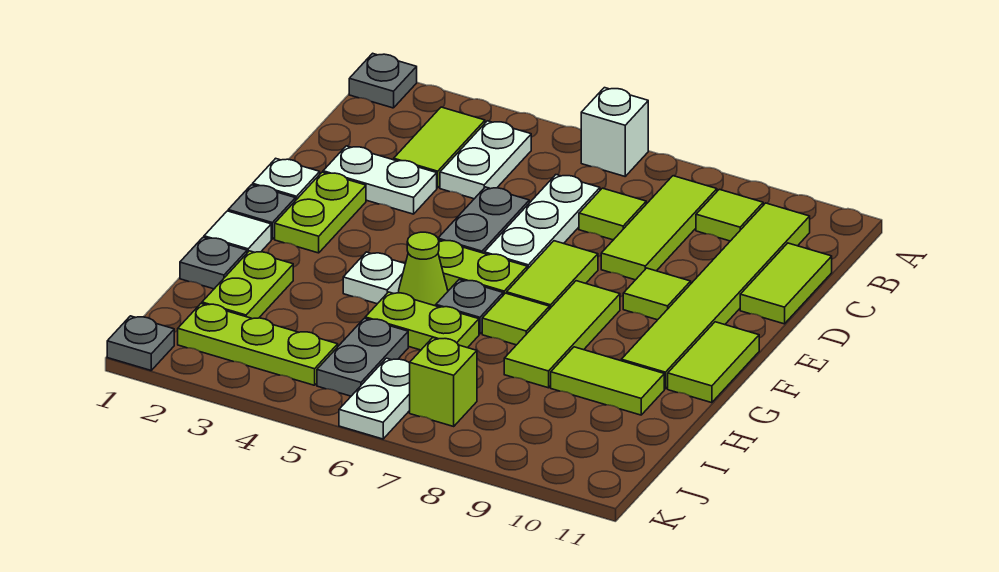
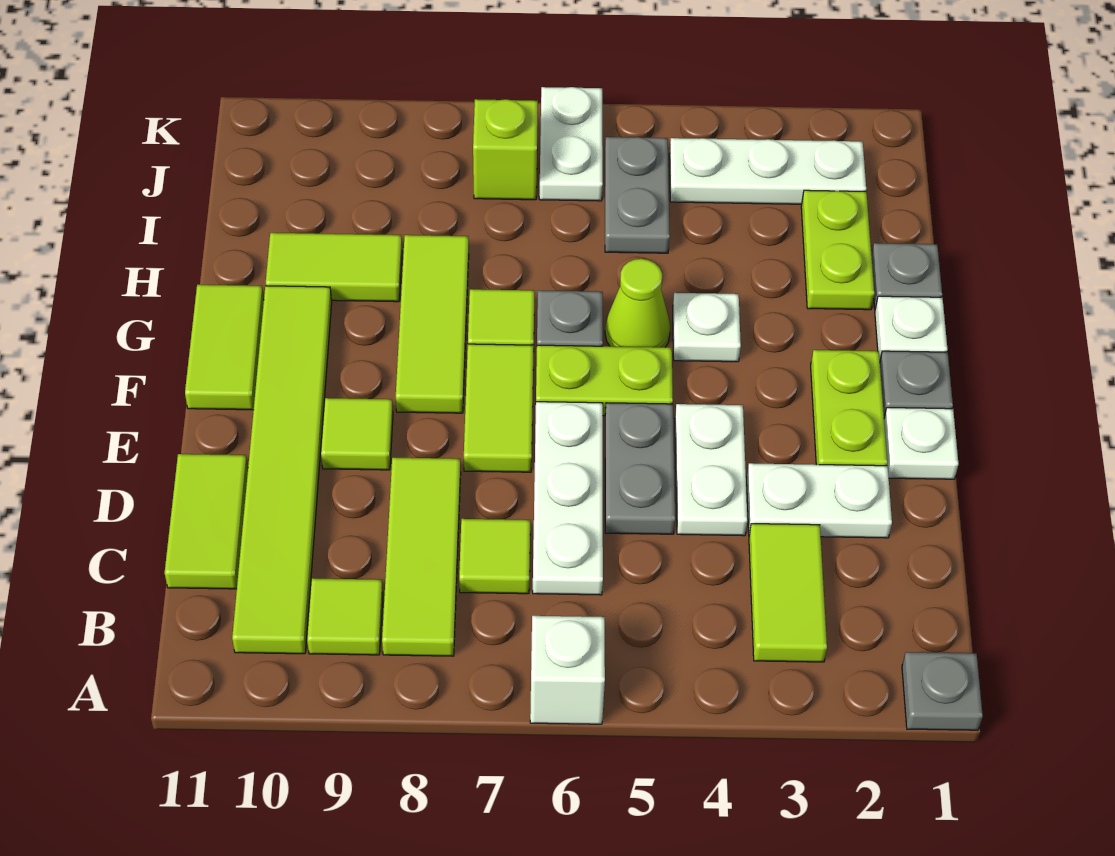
white 1x2 plate [440,121,531,199] -> white 1x2 plate moved to [675,404,747,536]
white 1x1 tile [204,211,271,253] -> white 1x1 plate [875,296,947,359]
lime 1x2 plate [365,292,479,350] -> none
lime 1x3 plate [178,304,338,385] -> white 1x3 plate [669,138,866,204]
grey 1x1 plate [107,316,174,370] -> none

